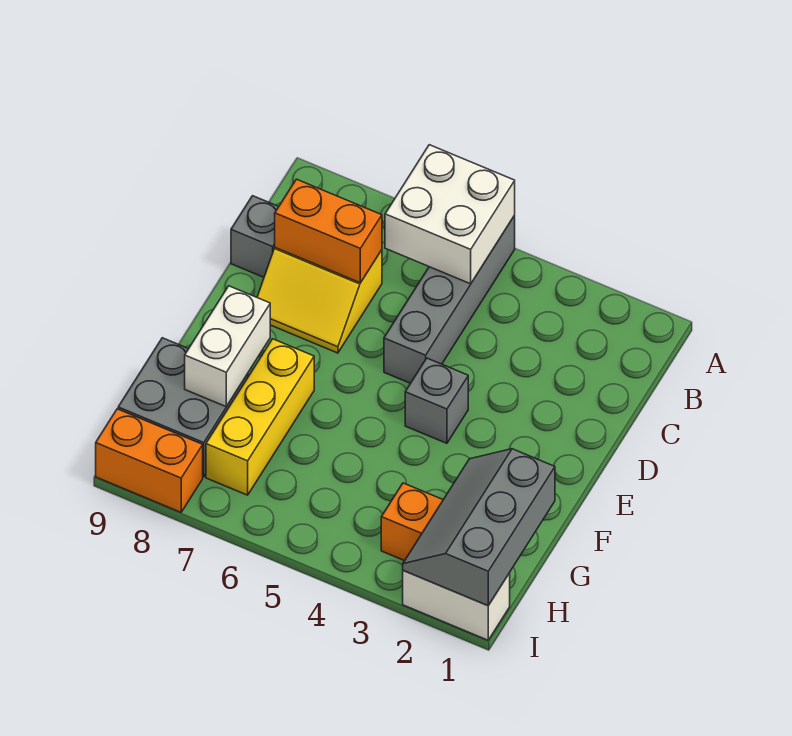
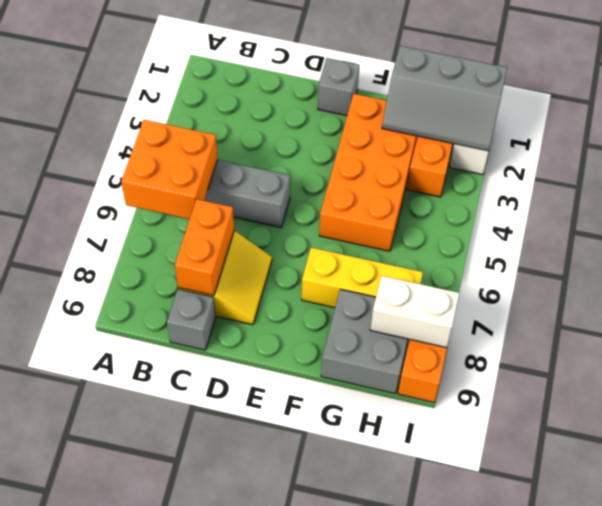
white 2x2 brick [385,145,515,284] -> orange 2x2 brick [121,120,218,219]
grey 1x1 brick [405,358,468,443] -> grey 1x1 brick moved to [318,58,360,116]
none -> orange 2x4 brick [319,94,418,251]
white 1x2 brick [185,286,270,406] -> white 1x2 brick moved to [370,276,459,348]

